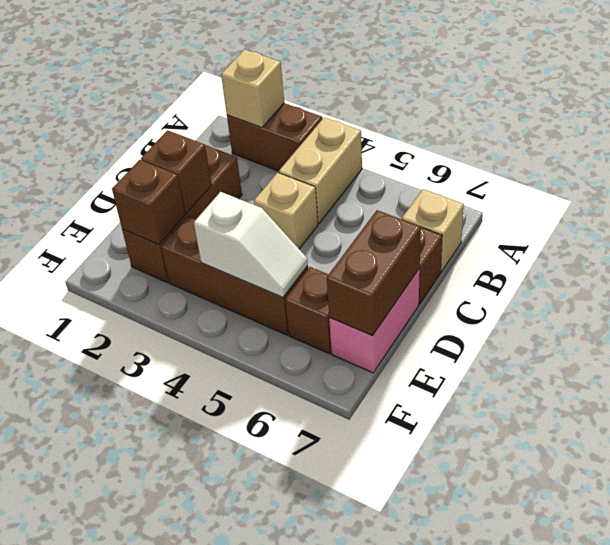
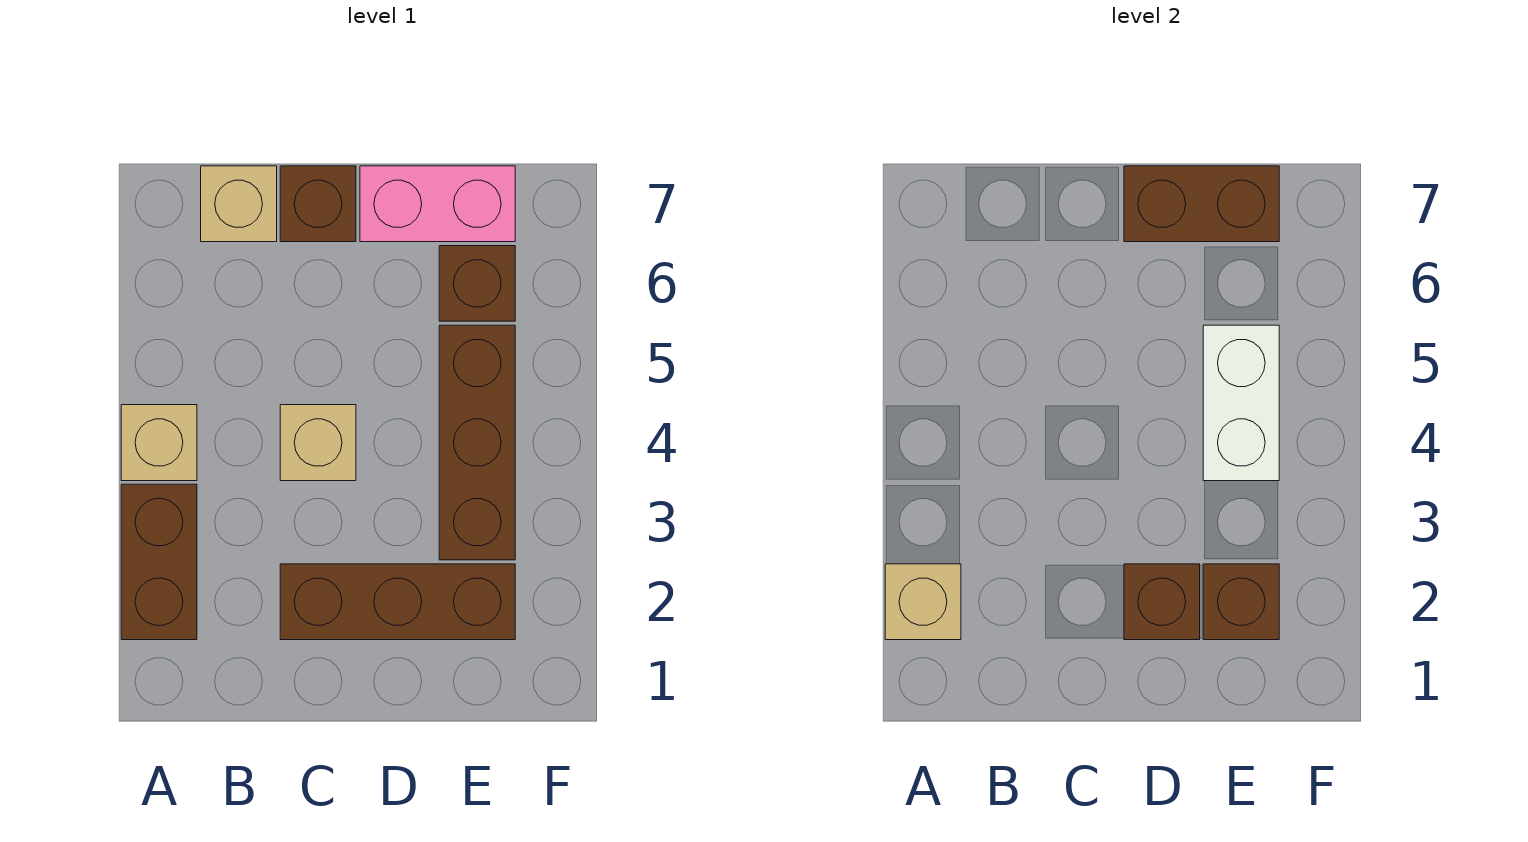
tan 1x2 brick [279,117,362,223] -> tan 1x1 brick [121,405,197,481]
white 1x2 slope [194,192,308,298] -> white 1x2 brick [1203,325,1279,481]

